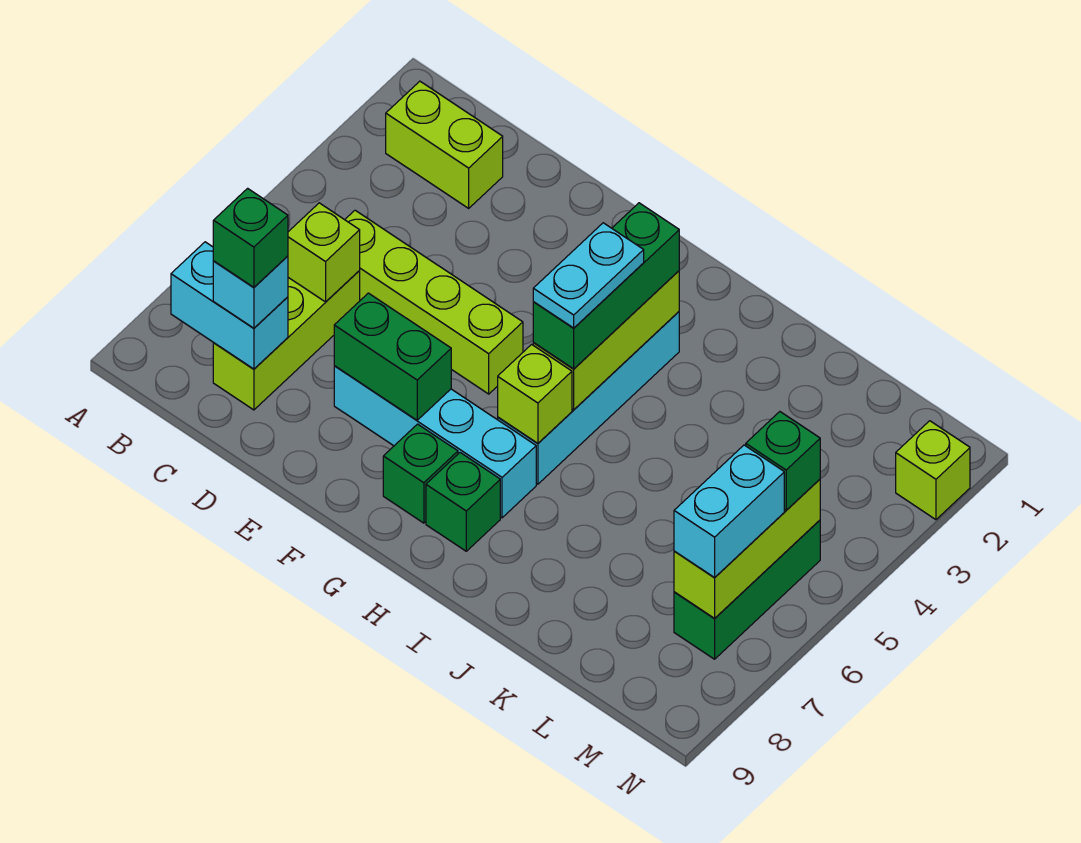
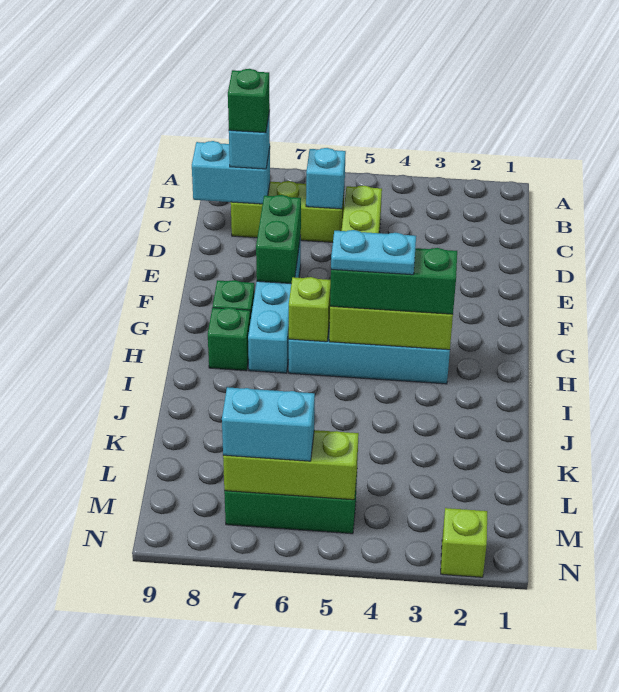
lime 1x2 brick [386,81,503,208] -> none
cyan 1x2 brick [171,242,288,369] -> cyan 1x2 brick turned to [192,141,270,204]
lime 1x1 brick [288,203,360,302] -> cyan 1x1 brick [306,148,346,209]
green 1x1 brick [746,412,820,510] -> none

